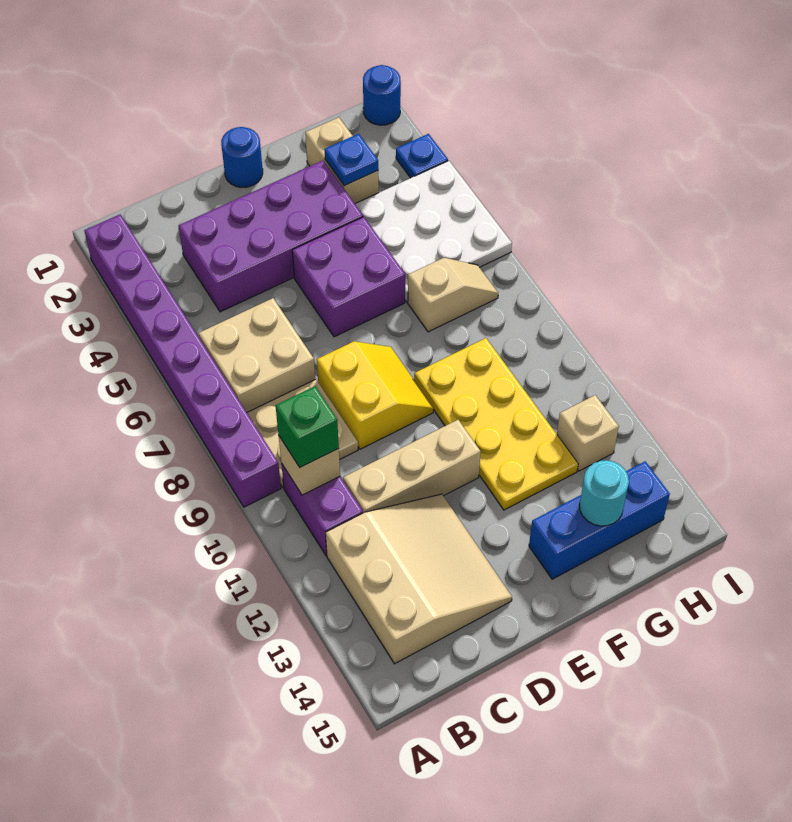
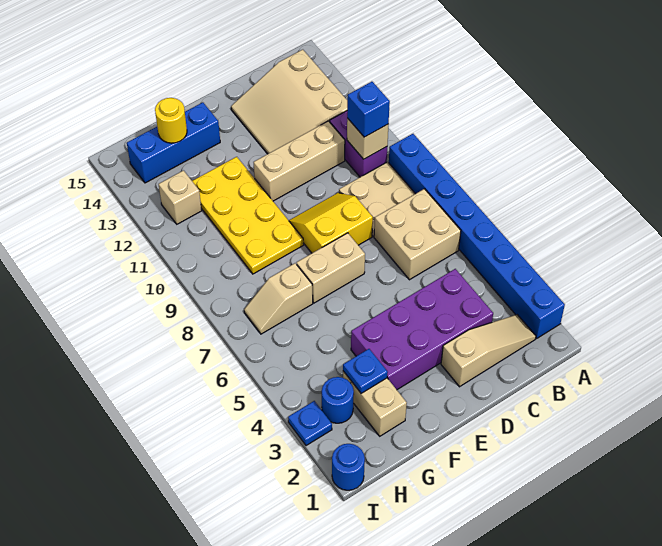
purple 1x8 brick [84,215,281,507] -> blue 1x8 brick [389,134,565,338]
none -> tan 1x3 slope [441,315,536,387]
green 1x1 brick [276,386,339,467] -> blue 1x1 brick [347,82,390,137]
yellow 2x2 slope [317,341,434,449] -> yellow 2x2 slope turned to [289,193,373,253]
blue 1x1 round brick [221,127,263,187] -> blue 1x1 round brick moved to [322,377,354,423]
purple 2x2 brick [292,217,405,337] -> none
none -> tan 1x2 brick [297,233,365,303]
white 3x3 plate [355,161,512,302] -> none
cyan 1x1 round brick [580,460,629,526] -> yellow 1x1 round brick [155,98,187,143]

